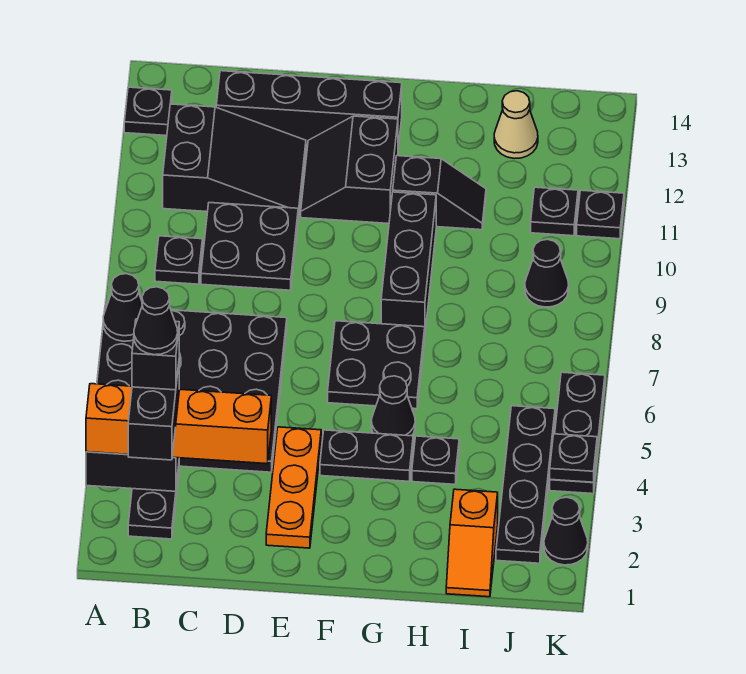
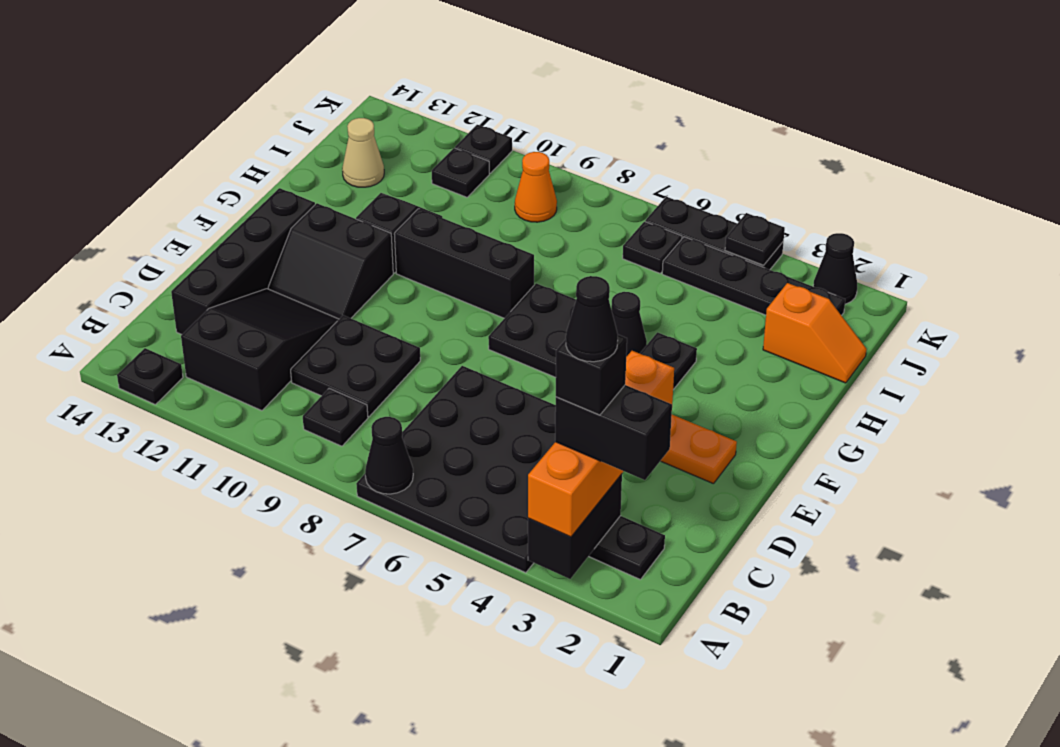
black 1x1 plate [412,436,459,484] -> black 1x1 plate moved to [623,222,682,273]
black 1x1 cone [525,239,569,307] -> orange 1x1 cone [515,152,557,222]

